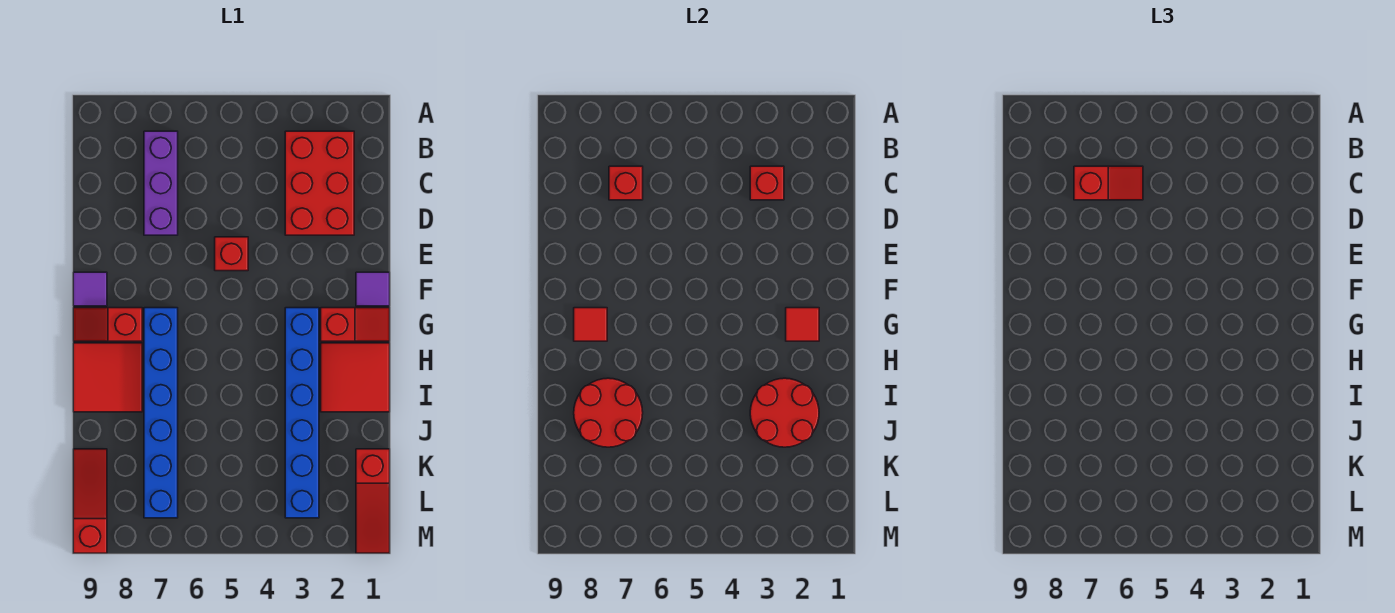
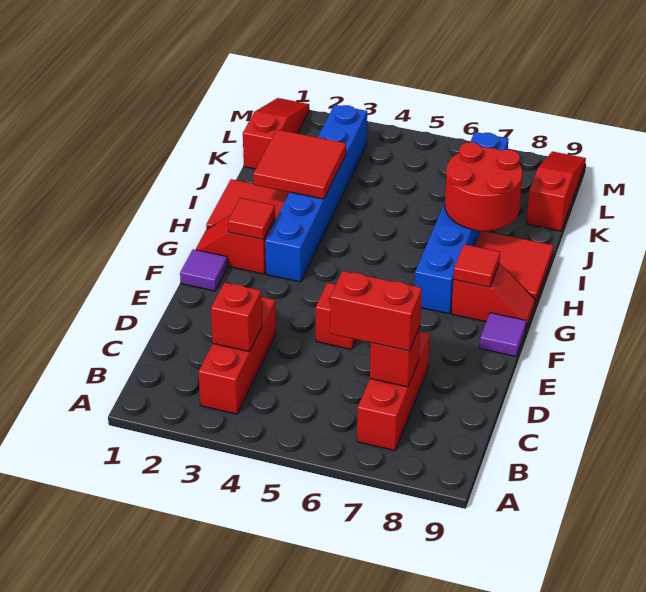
red 2x3 brick [285,131,354,235] -> red 1x3 brick [199,297,276,414]
purple 1x3 brick [144,131,178,235] -> red 1x3 brick [357,331,430,451]
red 1x2 slope [1074,166,1143,200] -> red 1x2 brick [330,271,422,351]
red 2x2 round brick [750,378,819,447] -> red 2x2 tile [253,130,346,199]
red 1x3 slope [73,449,107,553] -> red 1x3 slope turned to [527,151,586,231]

